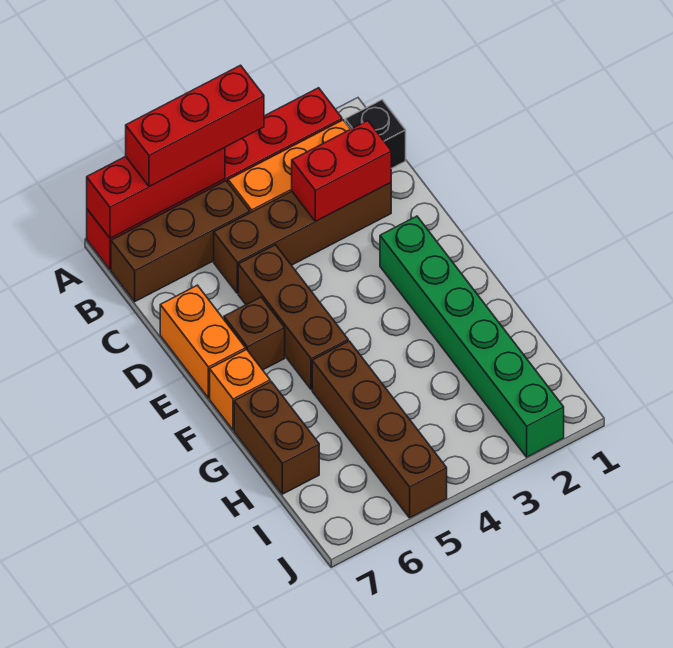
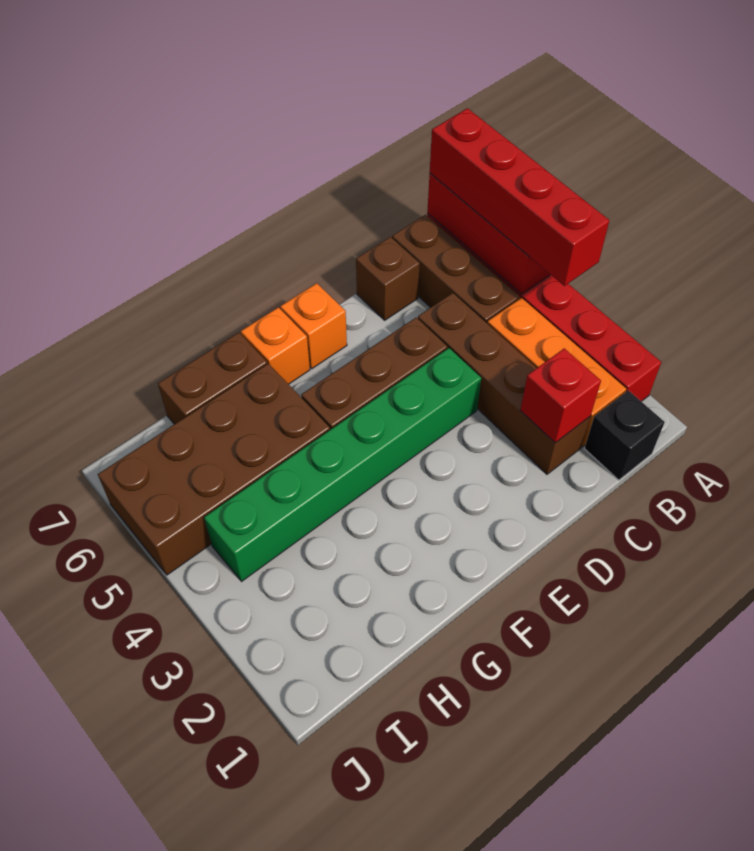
red 1x3 brick [126,65,264,187] -> red 1x4 brick [430,108,609,286]
red 1x2 brick [292,121,391,221] -> red 1x1 brick [520,349,601,443]
orange 1x2 brick [160,285,246,398] -> orange 1x1 brick [280,283,347,369]
green 1x6 brick [380,216,564,457] -> green 1x6 brick moved to [204,348,481,581]
brown 1x1 brick [224,297,285,370] -> brown 1x1 brick moved to [356,237,420,320]
brown 1x4 brick [312,341,447,518] -> brown 2x4 brick [98,363,330,575]

